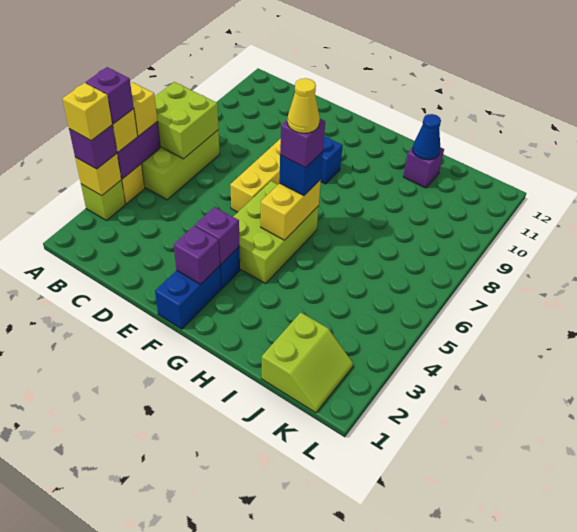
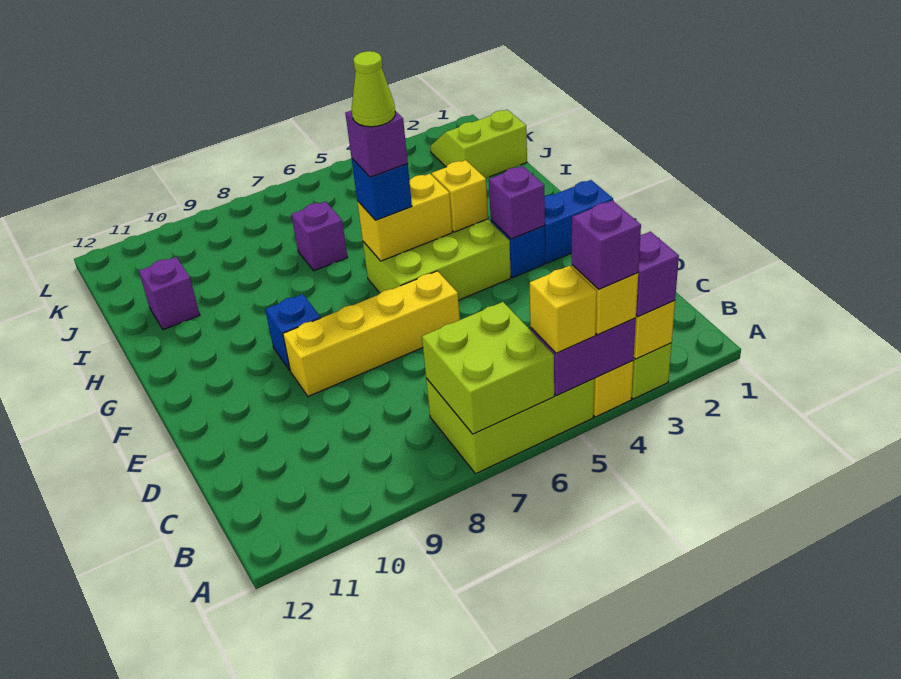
yellow 1x1 brick [63,83,112,141] -> yellow 1x1 brick moved to [431,160,488,232]
purple 1x1 brick [174,226,220,284] -> purple 1x1 brick moved to [291,201,348,271]
yellow 1x1 cone [287,78,320,133] -> lime 1x1 cone [352,51,395,127]
blue 1x1 cone [413,114,441,160] -> none

